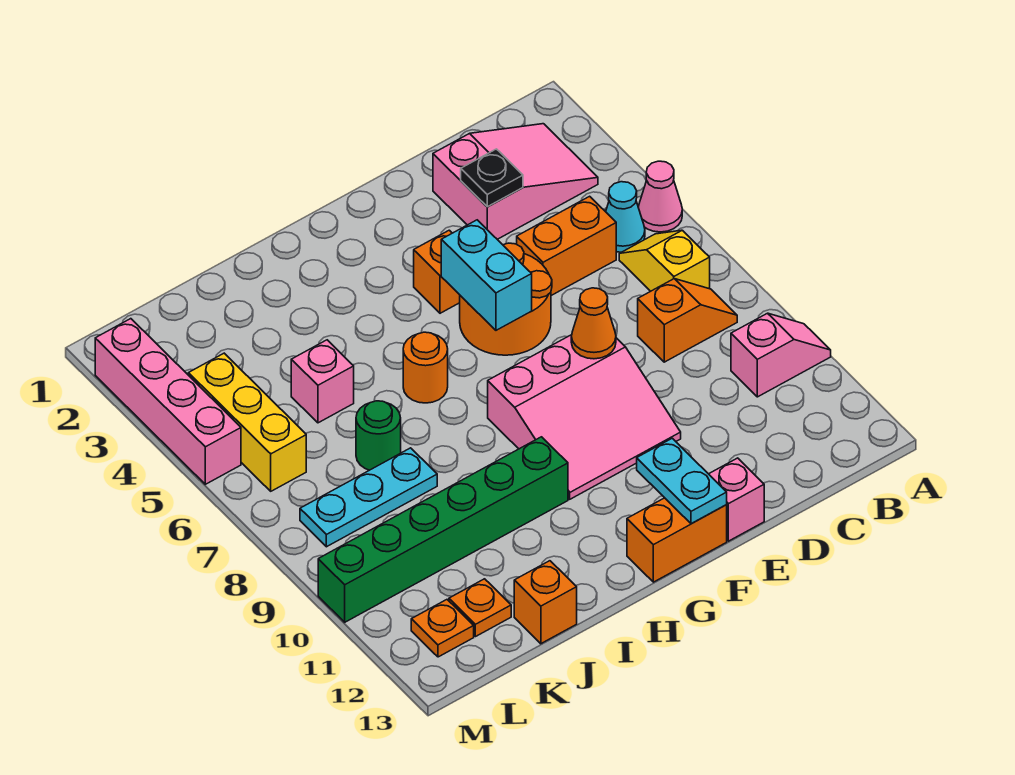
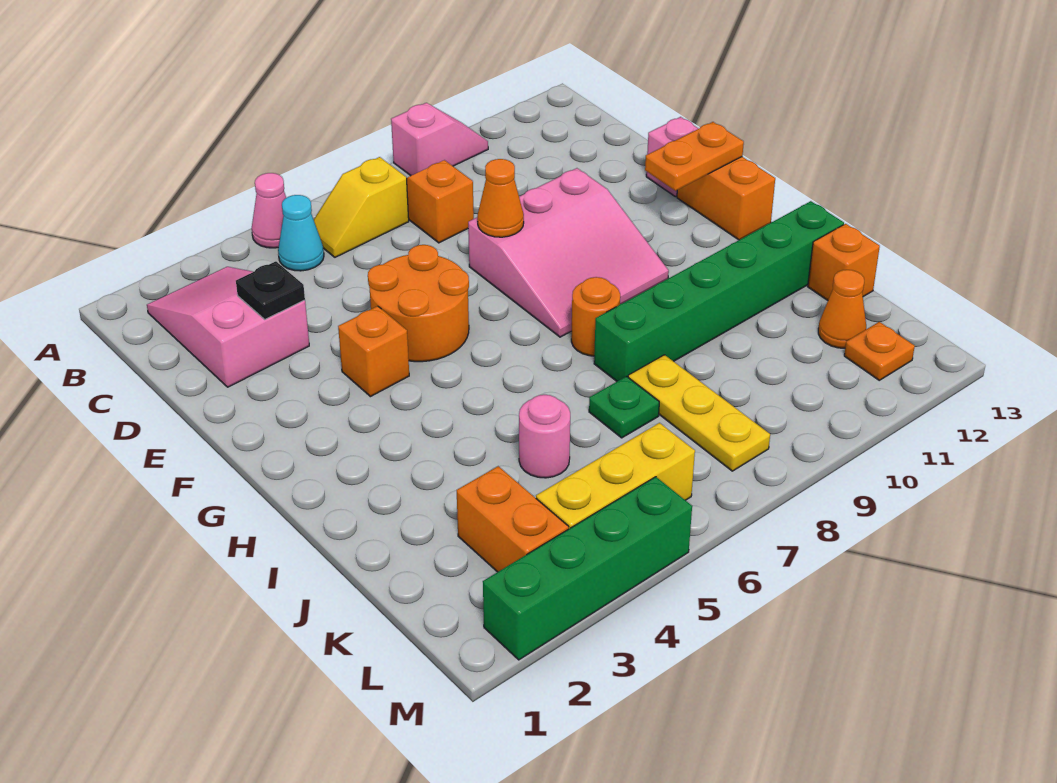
pink 1x2 slope [731,313,831,397] -> pink 1x2 slope turned to [391,103,488,176]
orange 1x2 brick [517,196,616,296] -> orange 1x2 brick moved to [457,466,569,572]
pink 3x3 slope [488,335,681,499] -> pink 3x3 slope turned to [468,168,669,337]
cyan 1x2 brick [441,220,532,330] -> none
cyan 1x2 plate [637,438,727,524] -> orange 1x2 plate [645,122,744,191]
orange 1x1 round brick [403,332,448,403] -> orange 1x1 round brick moved to [571,277,620,356]
green 1x6 brick [318,437,568,622] -> green 1x6 brick turned to [594,201,844,381]
pink 1x1 brick [291,340,354,423] -> pink 1x1 round brick [519,395,570,478]
green 1x1 round brick [356,401,401,470] -> green 1x1 plate [589,376,659,438]
cyan 1x3 plate [300,448,437,547] -> yellow 1x3 plate [628,355,770,471]
orange 1x1 plate [449,579,511,637] -> orange 1x1 cone [818,270,866,348]
pink 1x4 brick [95,319,241,484] -> green 1x4 brick [483,477,692,660]

